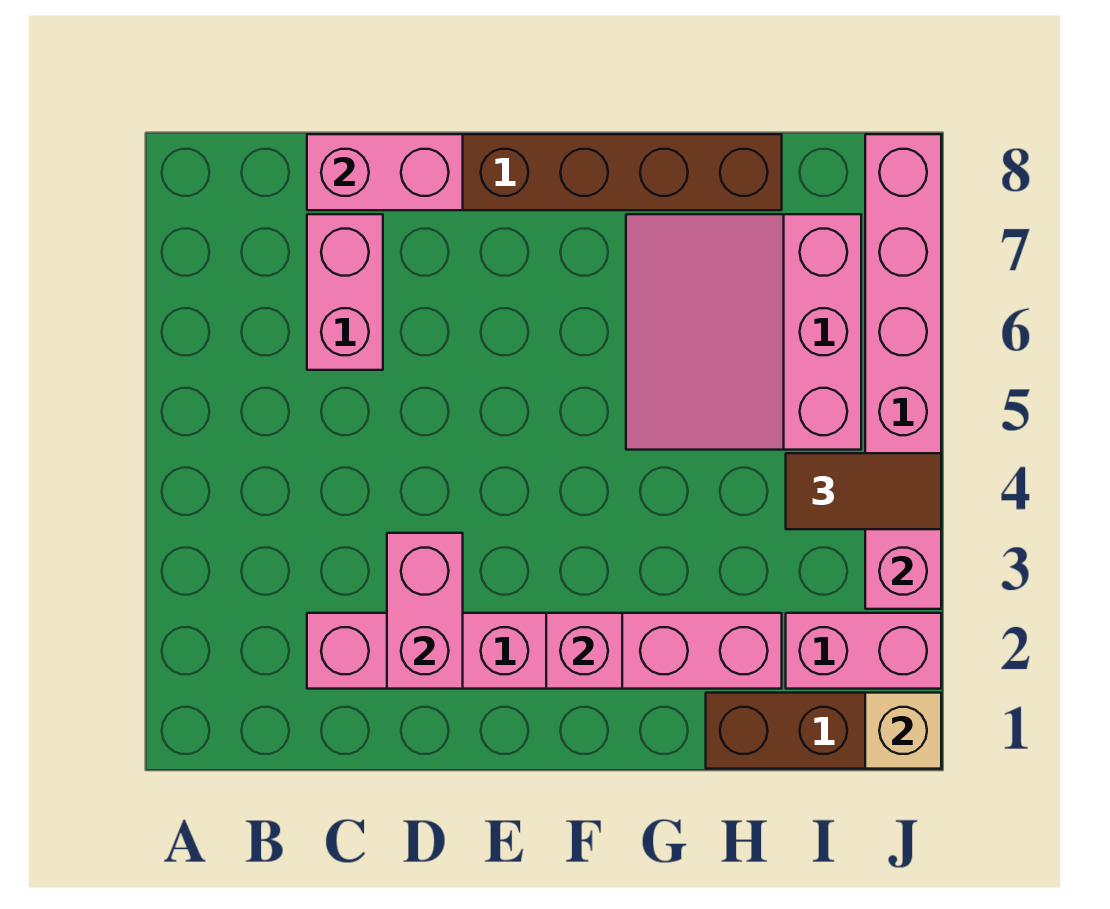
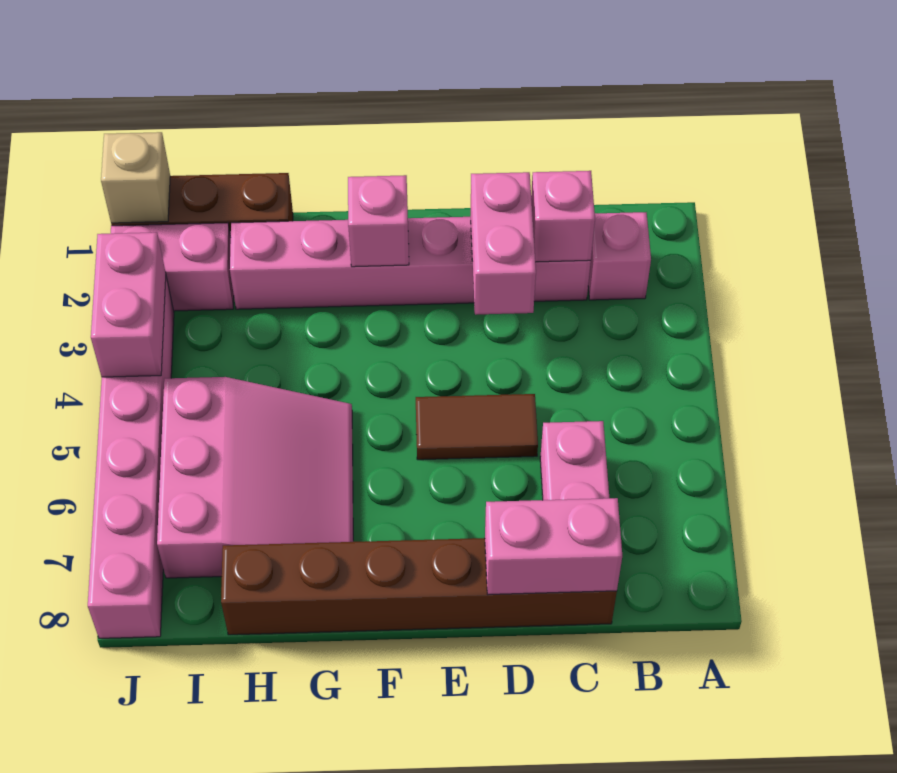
none -> pink 1x1 brick [588,212,651,300]
none -> pink 1x1 brick [531,171,595,262]
brown 1x2 tile [786,453,941,529] -> brown 1x2 tile moved to [416,394,538,460]

